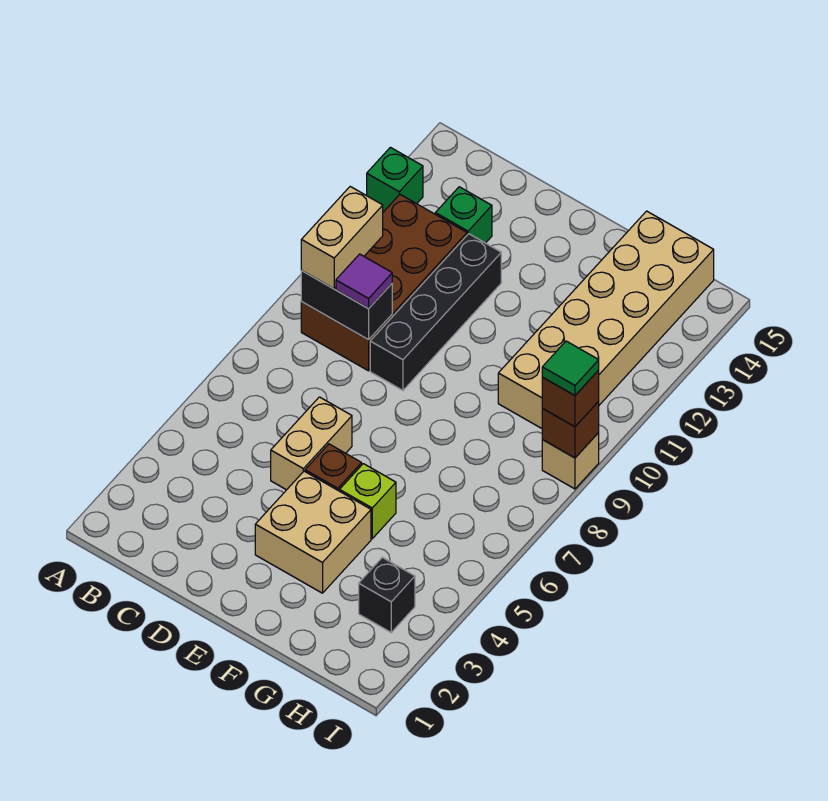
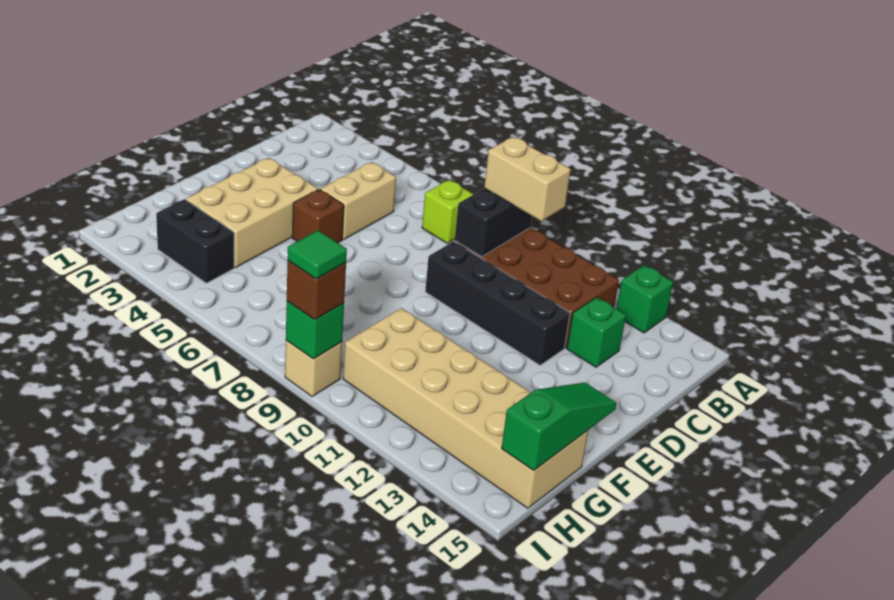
purple 1x1 tile [336,254,392,309] -> none
tan 1x2 brick [271,397,352,490] -> tan 1x2 brick turned to [320,162,396,240]
tan 2x2 brick [255,471,371,593] -> tan 2x3 brick [186,158,318,268]
lime 1x1 brick [340,464,396,539] -> lime 1x1 brick moved to [422,180,473,244]
none -> green 1x3 slope [502,382,616,471]
black 1x1 brick [359,557,415,632] -> black 1x2 brick [156,199,234,283]
brown 1x1 brick [542,402,599,458] -> green 1x1 brick [286,301,344,359]

